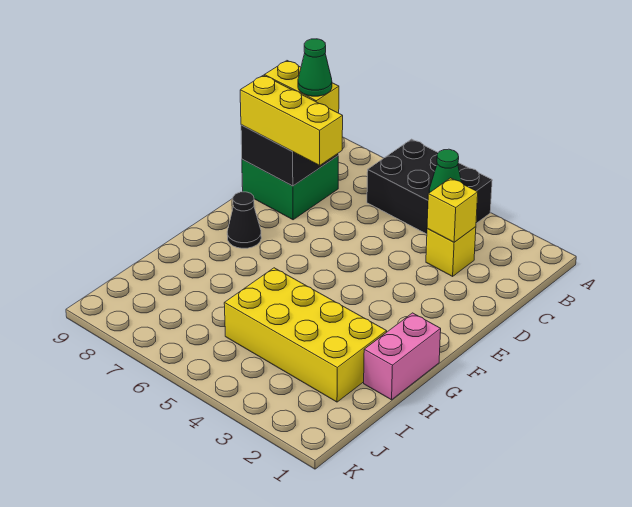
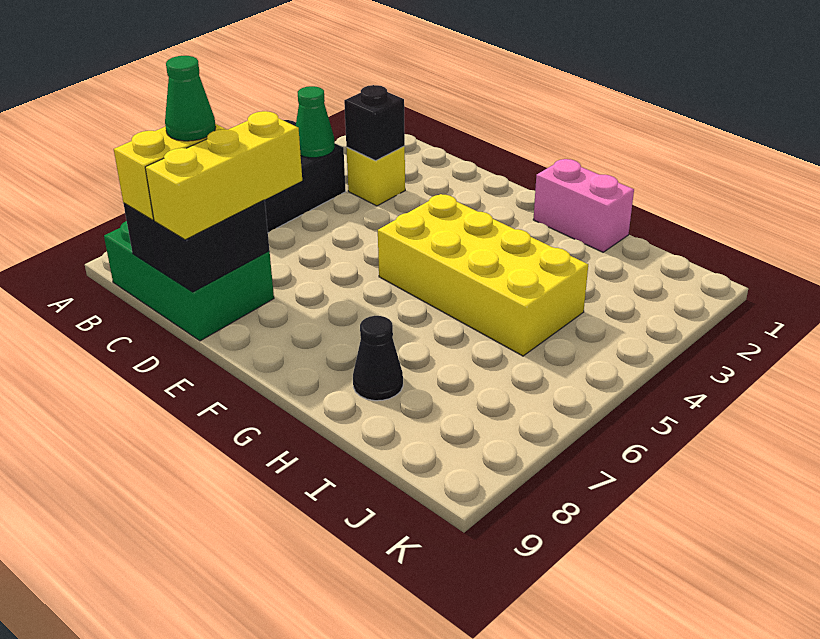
yellow 1x1 brick [427,178,478,242] -> black 1x1 brick [344,85,405,161]
green 2x2 brick [242,156,338,220] -> green 2x3 brick [104,221,274,341]
black 1x1 cone [227,192,261,248] -> black 1x1 cone moved to [353,316,403,401]
yellow 2x4 brick [224,268,387,402] -> yellow 2x4 brick turned to [378,194,588,356]

